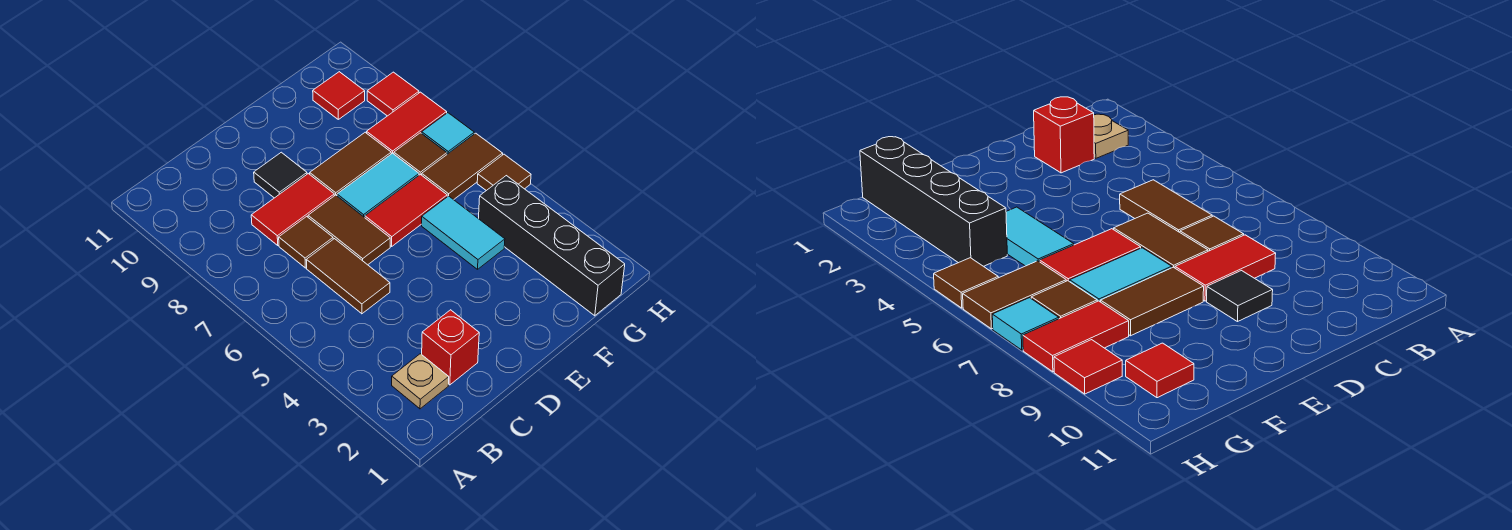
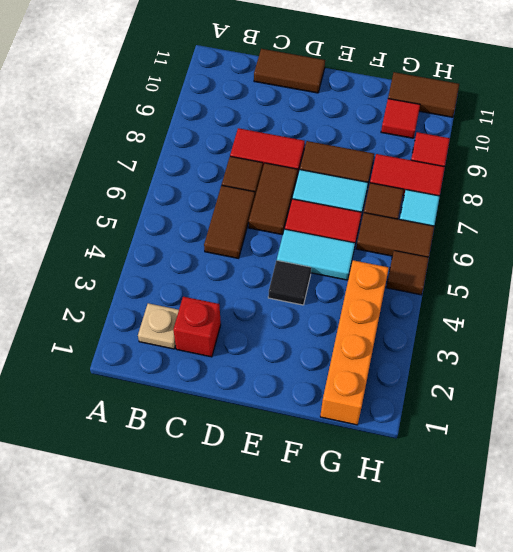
none -> brown 1x2 tile [254,49,325,93]
black 1x1 tile [254,152,307,198] -> black 1x1 tile moved to [268,261,311,305]
cyan 1x2 tile [422,196,505,269] -> cyan 1x2 tile turned to [277,229,355,280]
black 1x4 brick [479,176,625,316] -> orange 1x4 brick [320,260,389,425]
none -> brown 1x2 tile [388,72,459,117]

